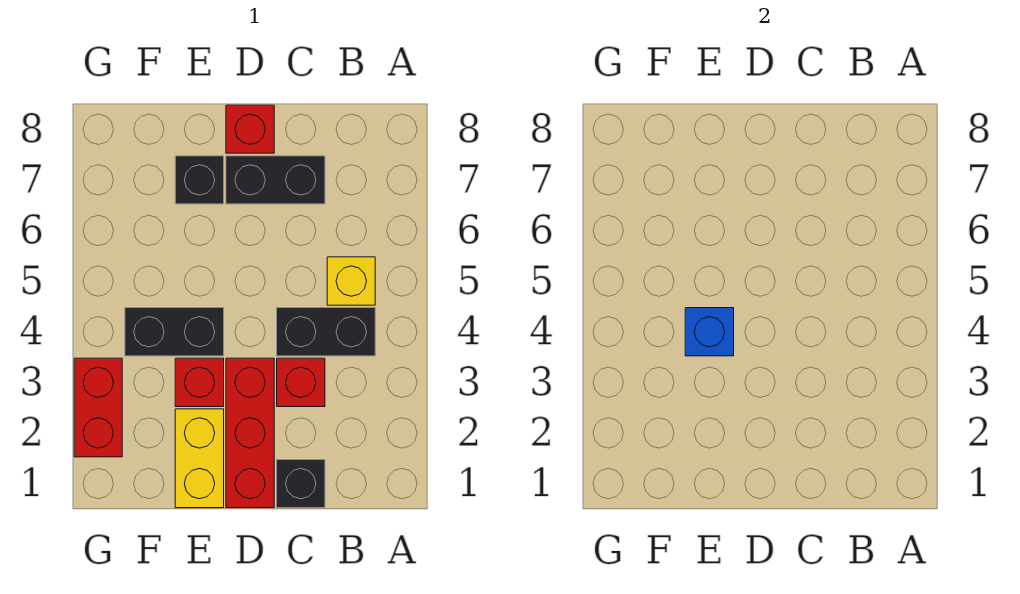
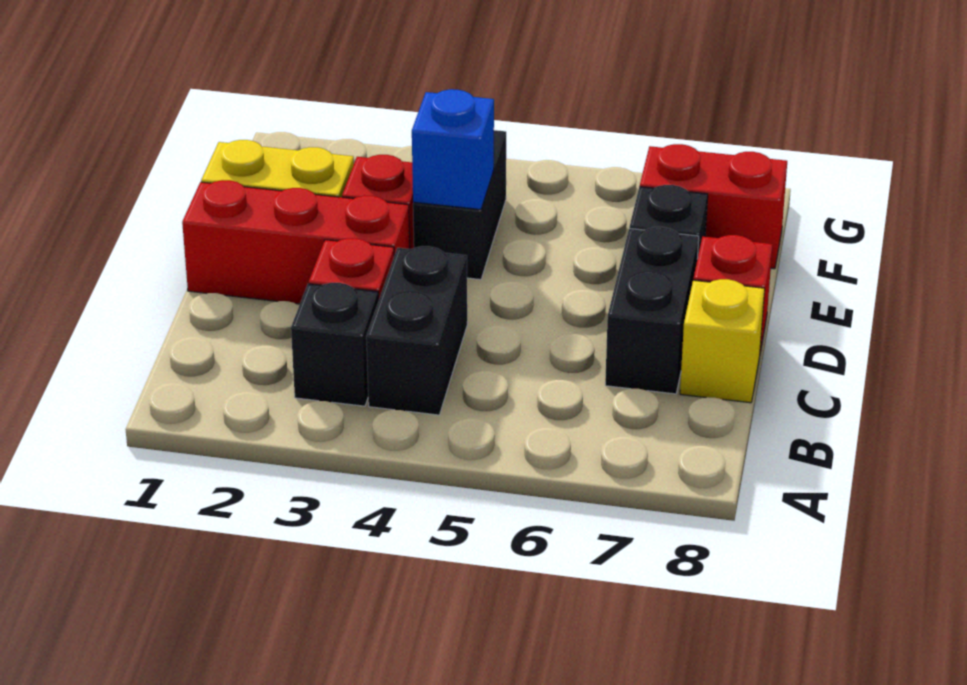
yellow 1x1 brick [327,257,375,305] -> yellow 1x1 brick moved to [680,279,765,403]
black 1x1 brick [277,460,325,508] -> black 1x1 brick moved to [291,283,379,406]
red 1x2 brick [74,358,122,457] -> red 1x2 brick moved to [640,144,787,269]

